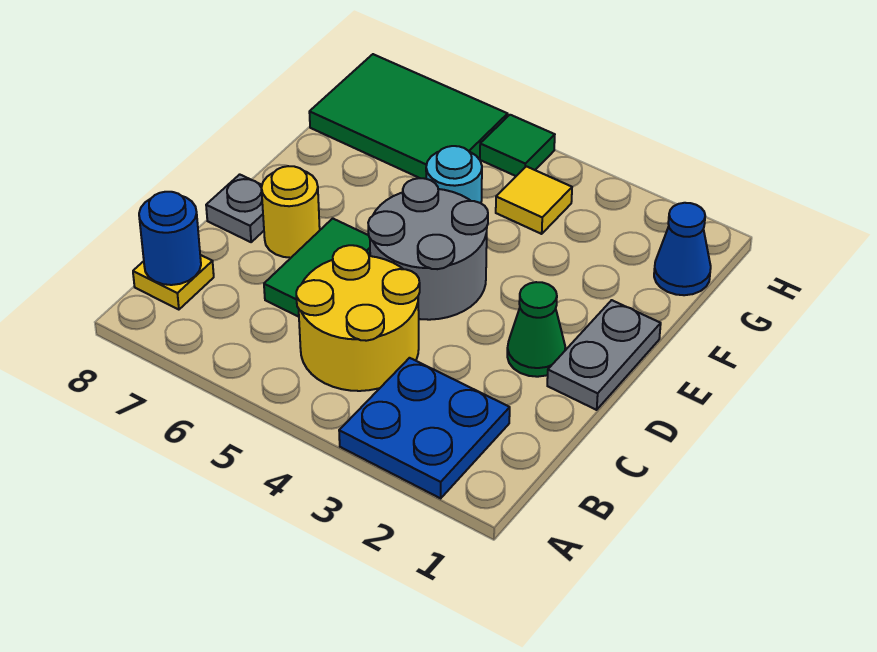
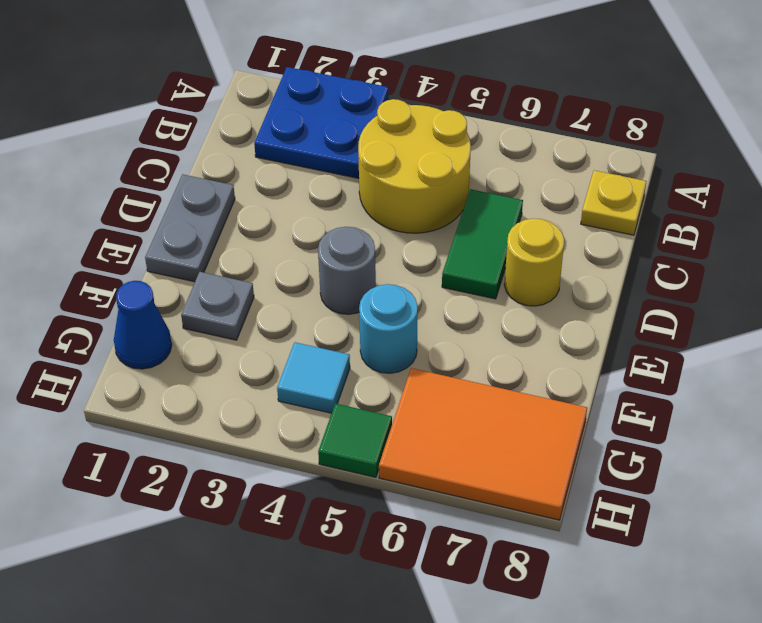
blue 1x1 round brick [139,192,201,285] -> none
green 1x1 cone [507,282,565,377] -> none
grey 2x2 round brick [368,178,488,320] -> grey 1x1 round brick [318,227,376,314]
grey 1x1 plate [206,174,264,242] -> grey 1x1 plate moved to [181,272,254,340]
yellow 1x1 tile [496,166,572,234] -> cyan 1x1 tile [277,342,350,413]
green 2x3 tile [309,54,508,179] -> orange 2x3 tile [379,368,587,520]

